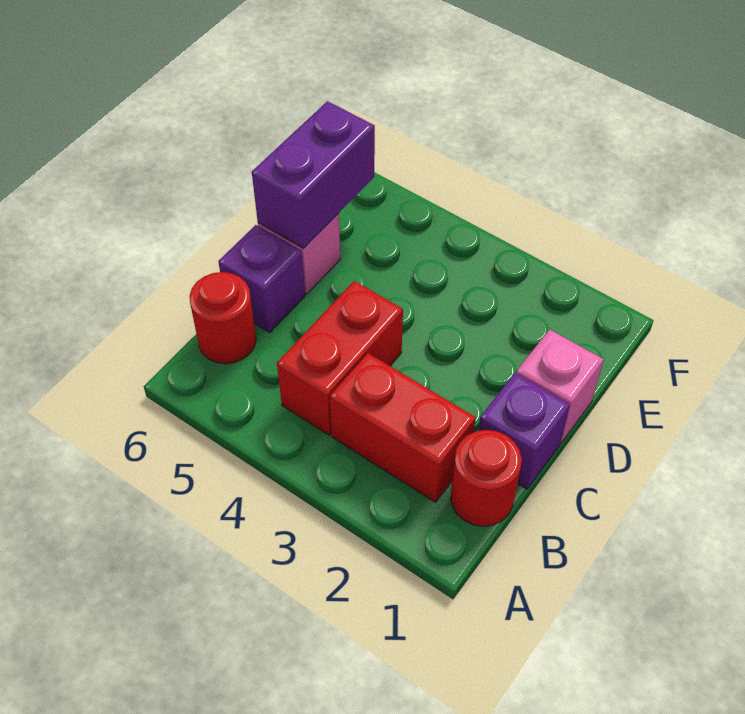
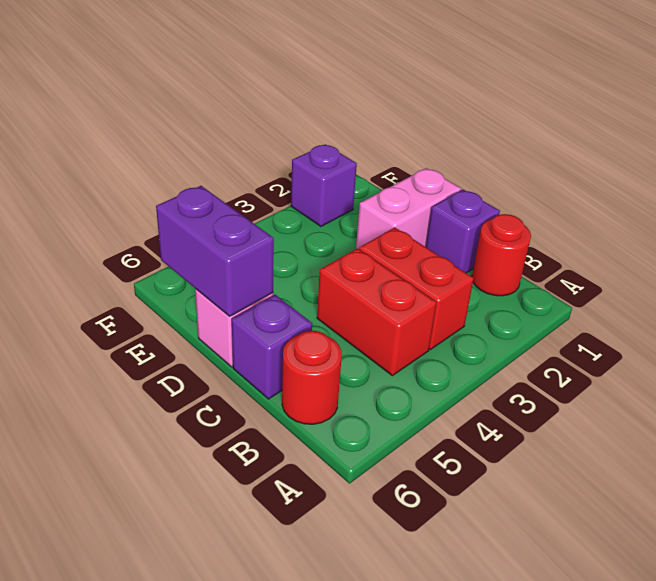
red 1x2 brick [330,353,476,502] -> red 1x2 brick turned to [359,228,474,350]
pink 1x1 brick [516,329,604,443] -> pink 1x2 brick [356,168,461,249]
none -> purple 1x1 brick [291,144,357,226]

